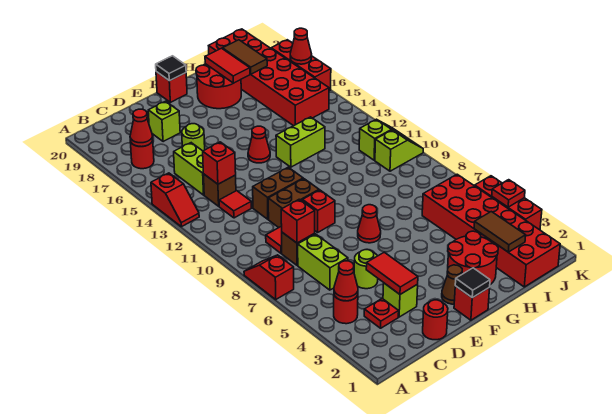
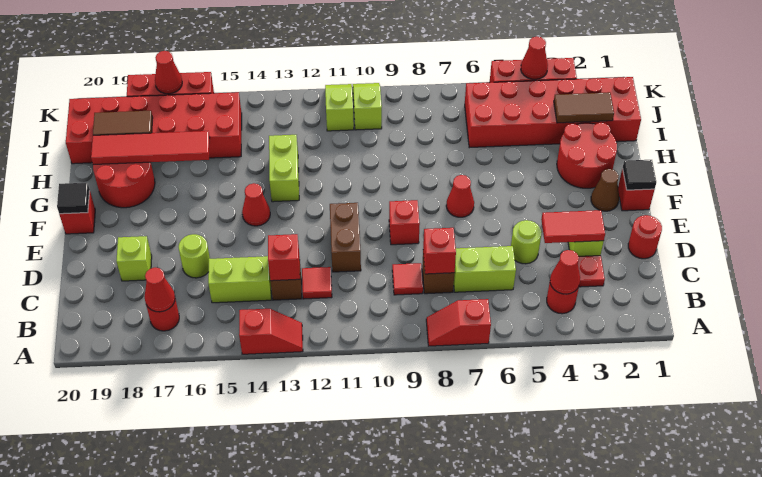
brown 1x2 brick [268,179,319,227] -> none
red 1x2 tile [205,48,250,83] -> red 1x4 tile [91,131,210,165]
red 1x1 plate [492,180,525,207] -> red 1x1 cone [521,36,548,79]

